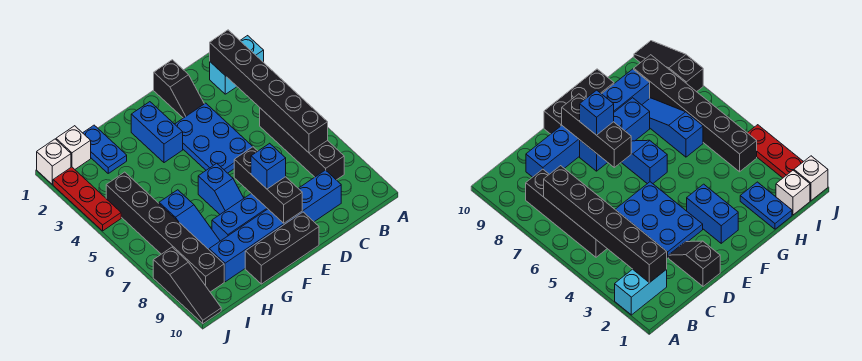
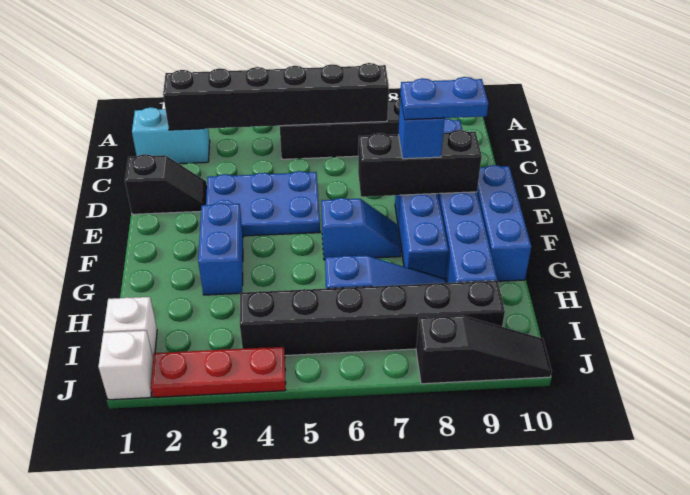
cyan 1x2 brick [210,36,264,94] -> cyan 1x2 brick turned to [132,107,210,164]
black 1x3 brick [245,212,319,284] -> blue 1x3 brick [477,165,531,281]
blue 1x2 brick [131,102,183,163] -> blue 1x2 brick turned to [198,203,243,295]
blue 1x2 plate [83,125,127,173] -> blue 1x2 plate moved to [400,77,488,120]

